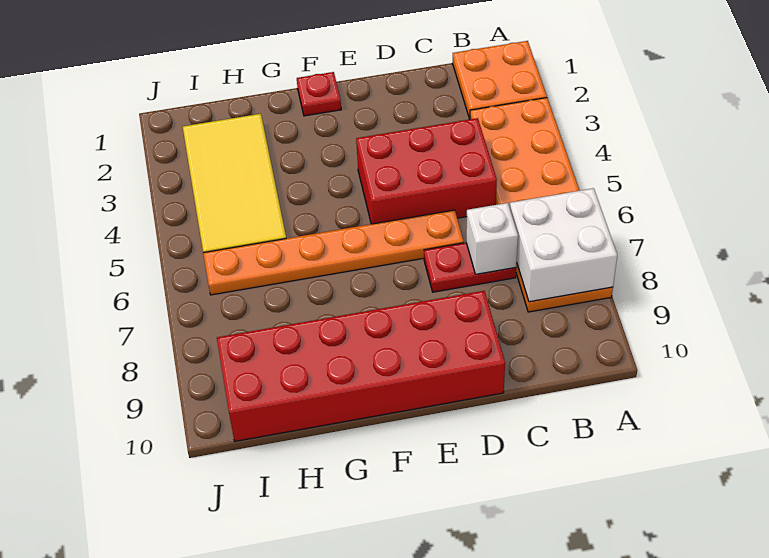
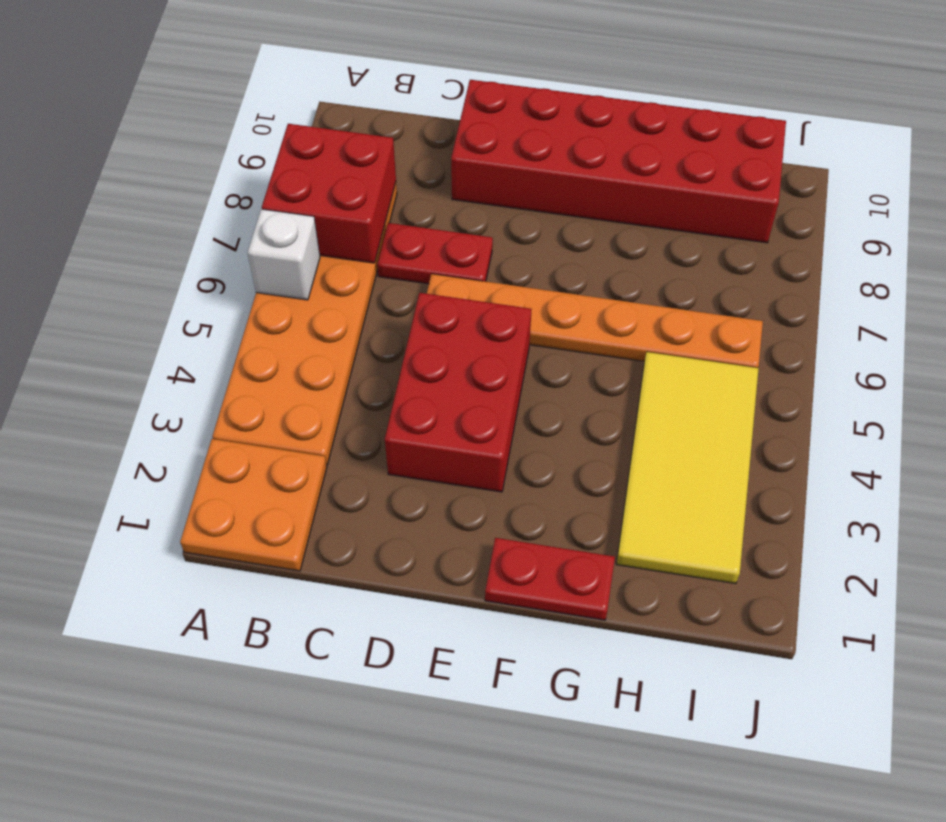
white 2x2 brick [510,188,617,302] -> red 2x2 brick [262,124,396,263]
red 2x3 brick [356,118,497,224] -> red 2x3 brick turned to [385,293,531,492]
white 1x1 brick [466,203,518,274] -> white 1x1 brick moved to [248,209,320,300]
red 1x1 plate [297,72,341,116] -> red 1x2 plate [485,538,615,620]

